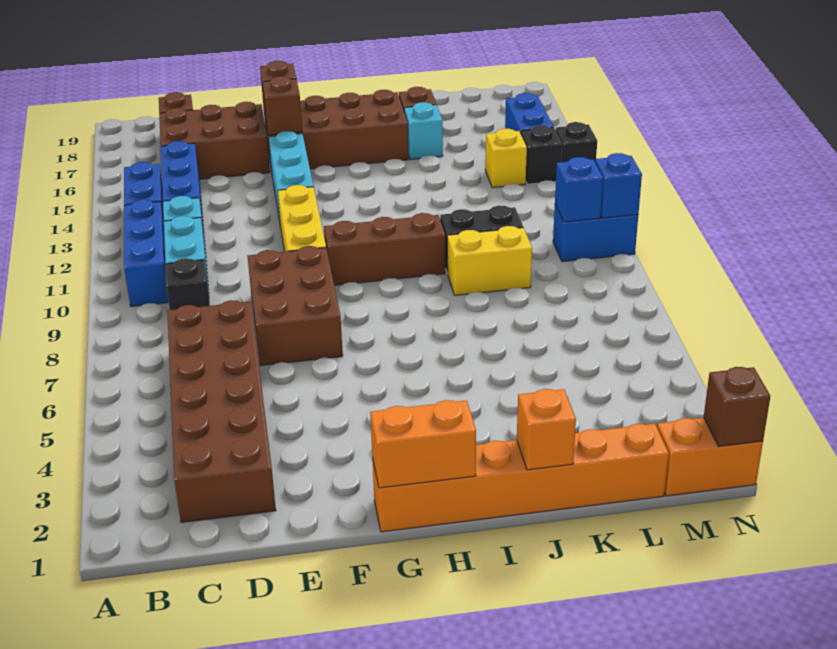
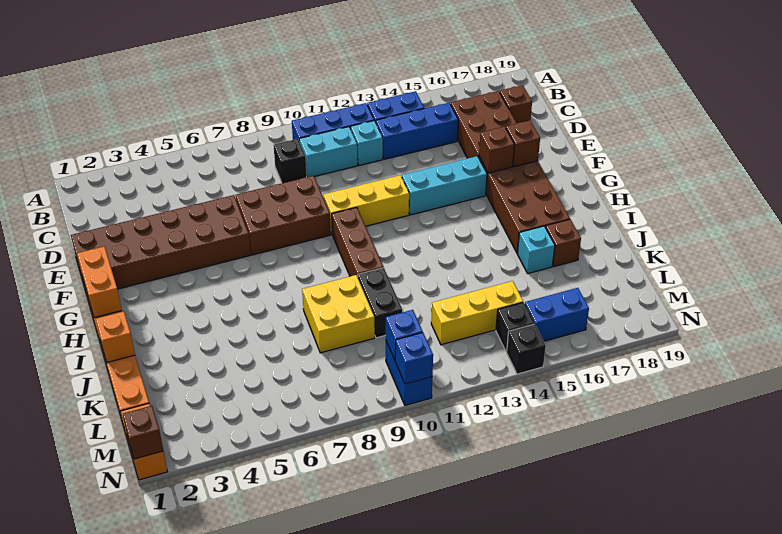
brown 2x6 brick [167,300,276,522] -> brown 2x6 brick moved to [71,195,251,291]
yellow 1x2 brick [447,226,532,295] -> yellow 2x2 brick [302,275,375,353]
yellow 1x1 brick [485,129,527,188] -> yellow 1x3 brick [431,281,523,345]

